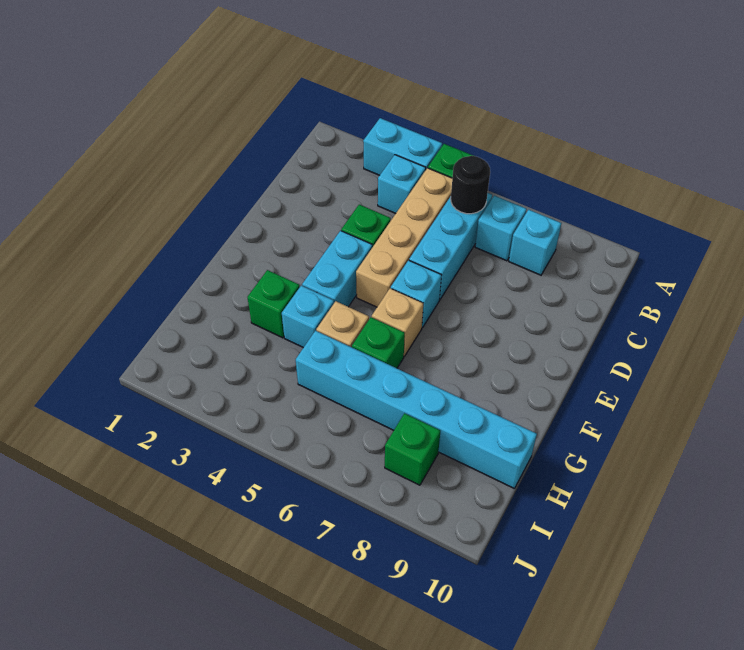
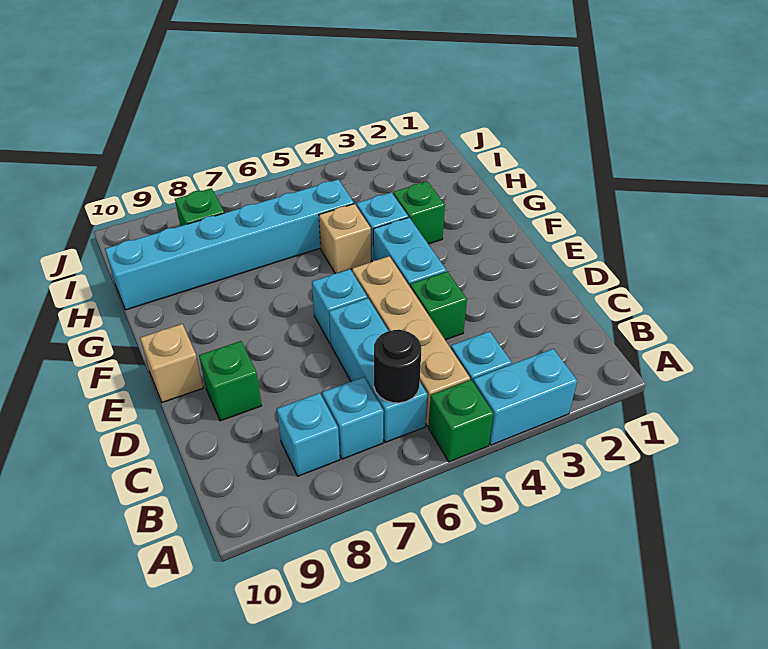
tan 1x1 brick [372,288,423,356] -> tan 1x1 brick moved to [140,324,203,402]
green 1x1 brick [352,317,405,368] -> green 1x1 brick moved to [199,341,261,421]

